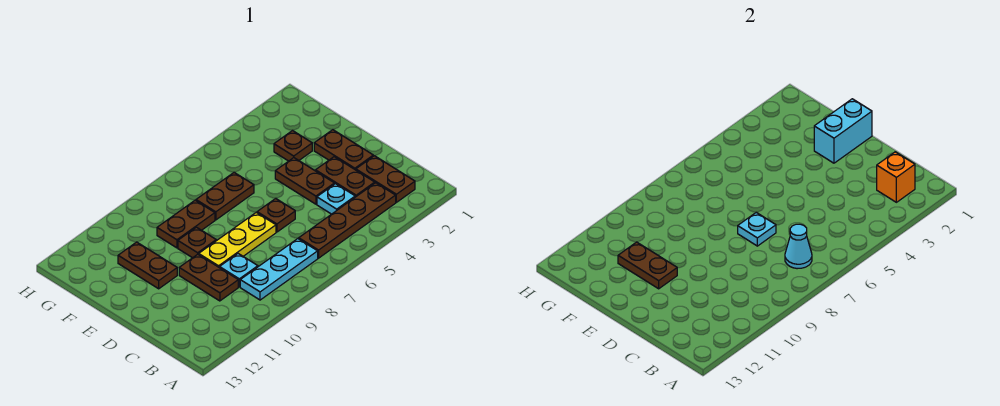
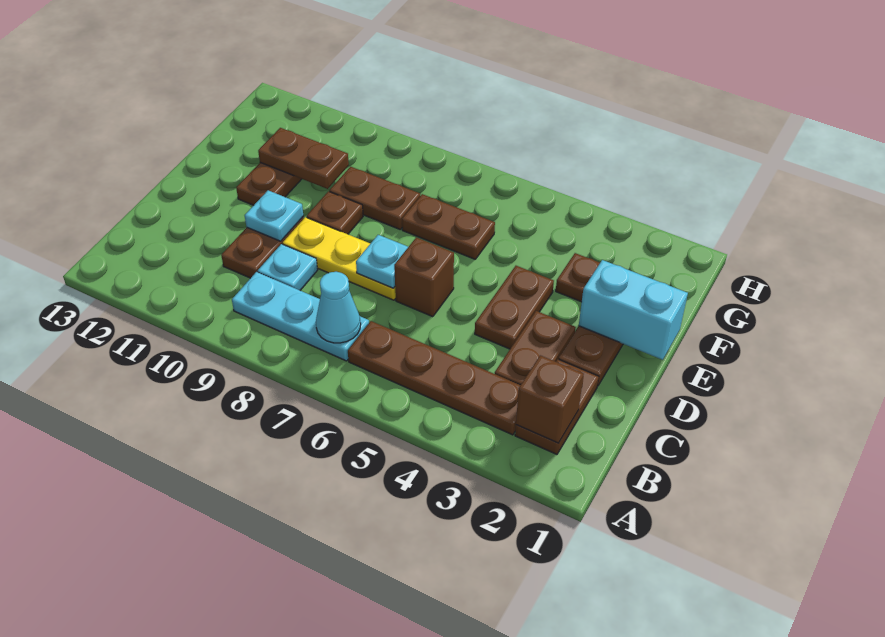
orange 1x1 brick [877,152,915,202] -> brown 1x1 brick [516,355,584,443]
cyan 1x1 plate [317,184,355,214] -> cyan 1x1 plate moved to [245,190,303,241]
brown 1x1 plate [257,199,295,232] -> brown 1x1 brick [394,237,454,317]
brown 1x2 plate [618,242,677,289] -> brown 1x2 plate turned to [258,128,349,189]

